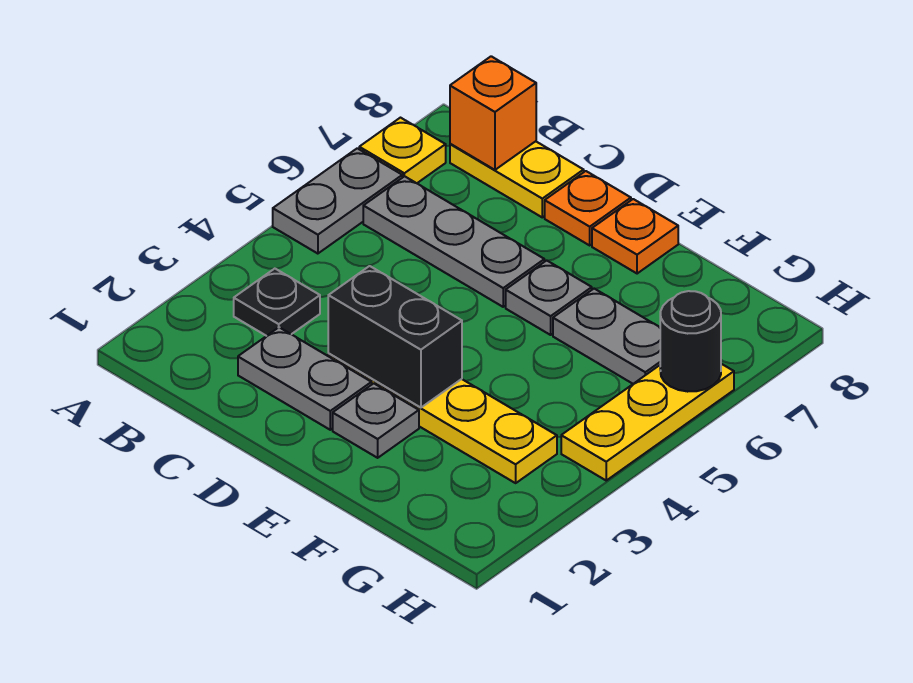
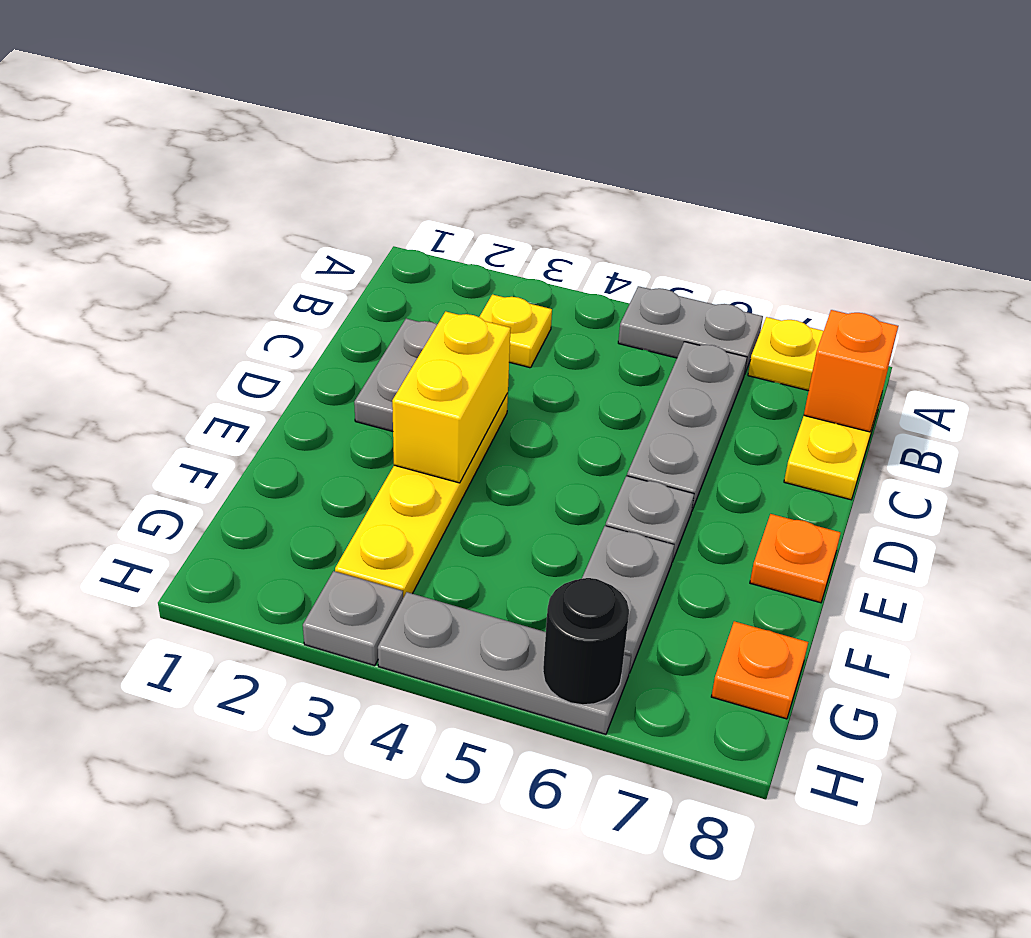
black 1x1 plate [234,269,320,336] -> yellow 1x1 plate [480,295,552,368]
black 1x2 brick [328,266,462,408] -> yellow 1x2 brick [392,312,511,483]
orange 1x1 plate [545,171,631,245] -> orange 1x1 plate moved to [711,621,808,719]
grey 1x1 plate [333,383,419,458] -> grey 1x1 plate moved to [303,571,403,666]
yellow 1x3 plate [561,364,734,480] -> grey 1x3 plate [378,592,631,734]

